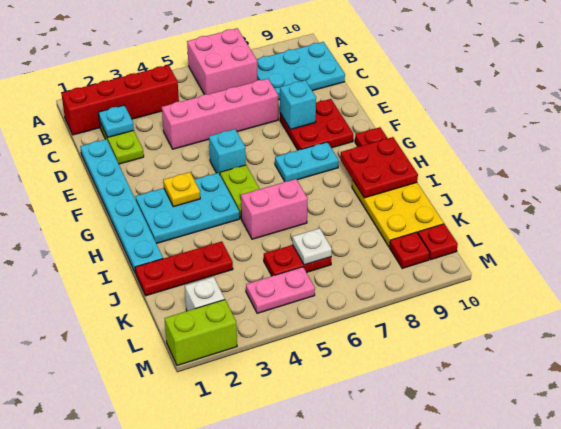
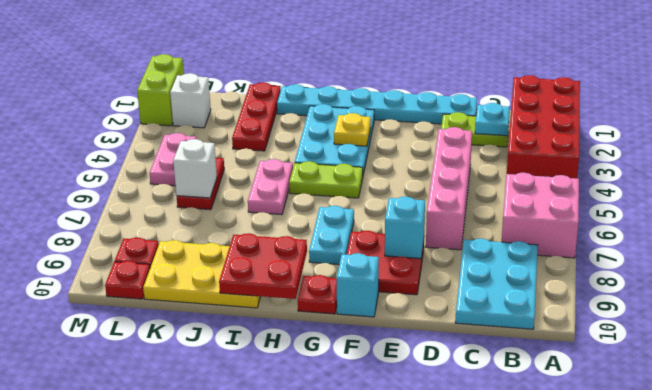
red 1x4 brick [61,65,179,135] -> red 2x4 brick [507,75,580,179]
cyan 1x1 brick [209,129,246,174] -> cyan 1x1 brick moved to [336,253,379,317]
pink 1x2 brick [241,179,308,239] -> pink 1x2 plate [248,159,293,215]
white 1x1 plate [293,228,332,265] -> white 1x1 brick [173,139,217,198]

